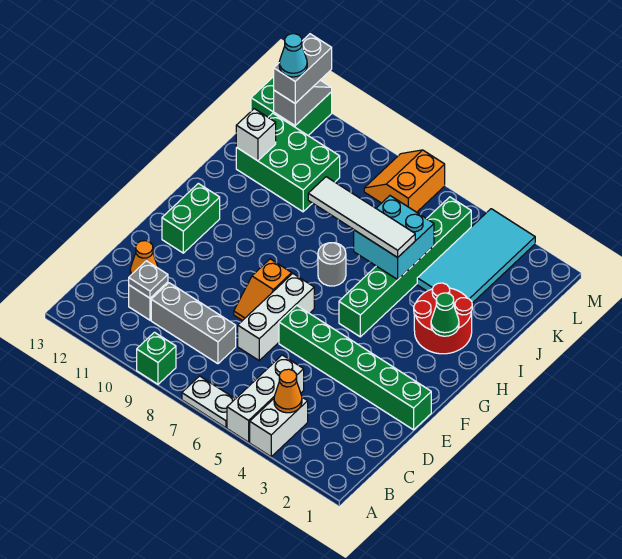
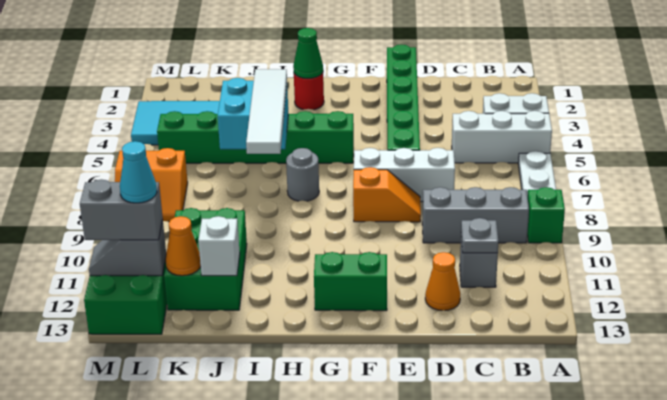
orange 1x1 cone [274,369,302,413] -> orange 1x1 cone moved to [165,216,201,276]
grey 1x3 brick [151,283,236,364] -> grey 1x3 brick turned to [422,187,529,243]
red 2x2 round brick [414,283,472,354] -> red 1x1 round brick [294,73,324,110]

